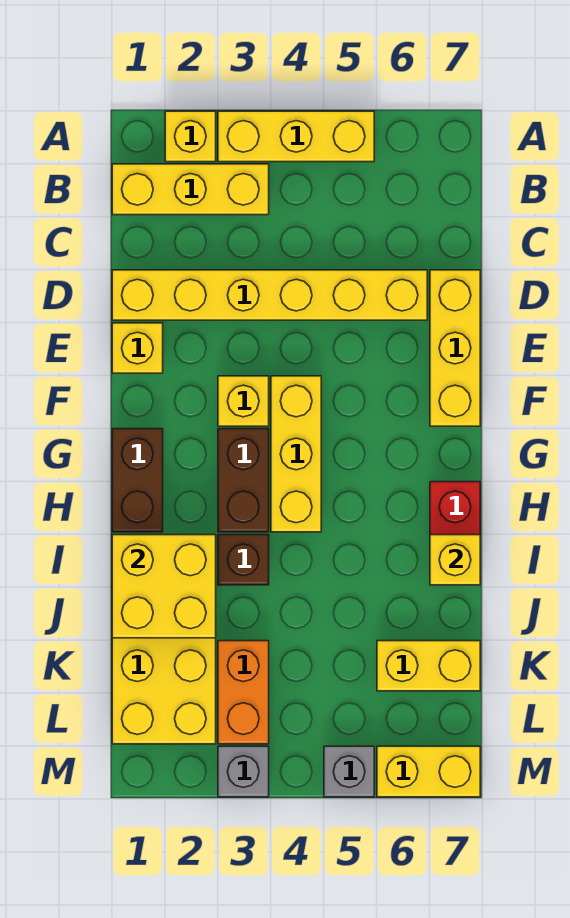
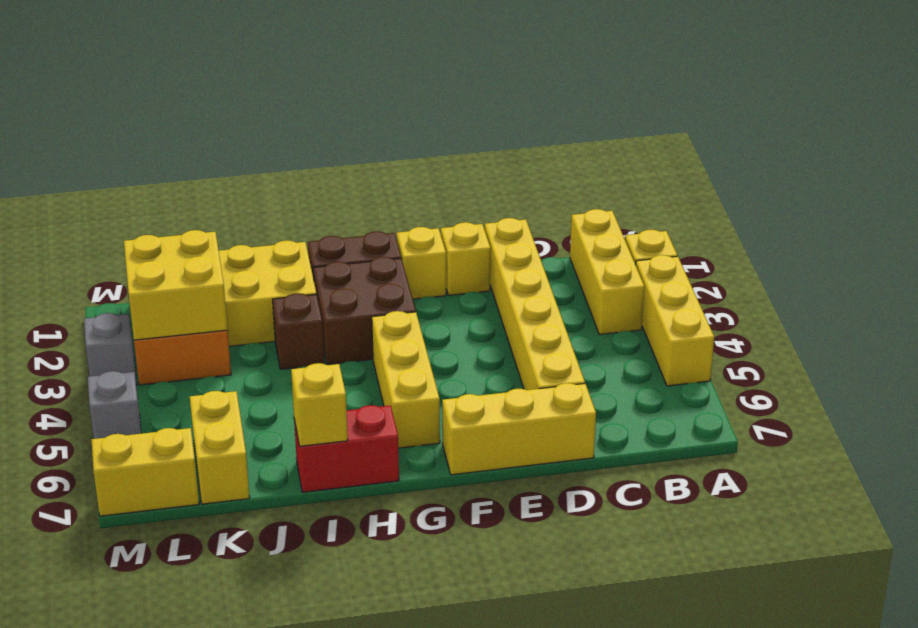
yellow 1x1 brick [218,376,269,426] -> yellow 1x1 brick moved to [397,227,446,299]
yellow 1x3 brick [271,376,321,532] -> yellow 1x3 brick turned to [372,311,440,448]
brown 1x2 brick [218,429,269,532] -> brown 2x2 brick [313,257,416,364]
yellow 2x2 brick [112,535,216,638] -> yellow 2x2 brick moved to [124,230,227,340]
yellow 1x2 brick [377,746,480,797] -> yellow 1x2 brick turned to [91,428,199,516]

